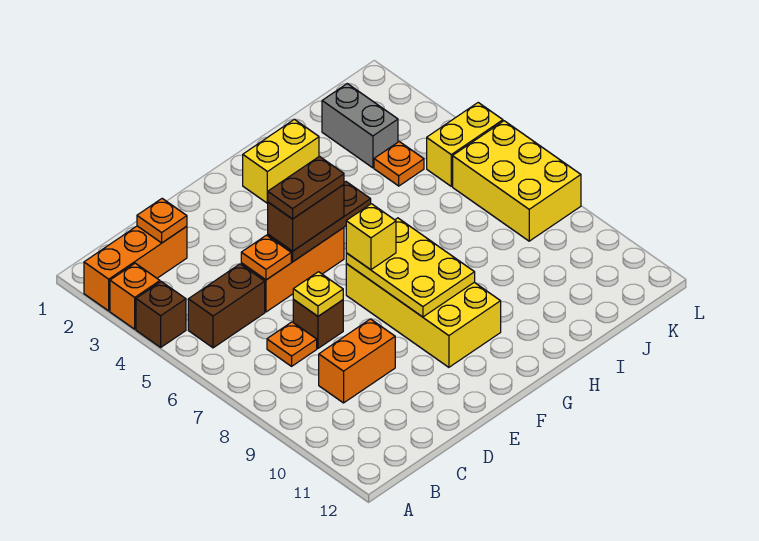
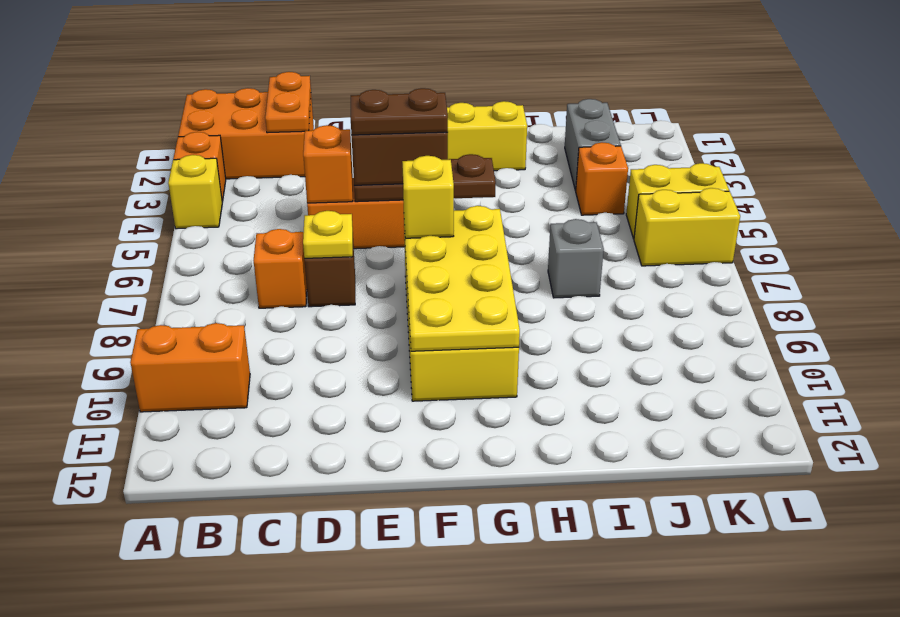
orange 1x3 brick [84,226,187,311] -> orange 2x3 brick [178,88,314,179]
brown 1x1 brick [136,282,186,347] -> yellow 1x1 brick [168,155,222,229]
brown 1x2 brick [188,264,265,348] -> none
orange 1x1 plate [137,199,187,243] -> orange 1x2 plate [265,72,311,133]
orange 1x1 plate [267,322,317,366] -> orange 1x1 brick [254,229,307,308]
orange 1x2 brick [319,319,395,403] -> orange 1x2 brick moved to [130,323,250,412]
orange 1x1 plate [241,235,291,280] -> orange 1x1 brick [303,125,353,203]
yellow 2x3 plate [346,218,475,317] -> yellow 2x4 plate [404,206,520,351]
none -> grey 1x1 brick [548,219,604,298]
orange 1x1 plate [374,142,424,186] -> orange 1x1 brick [576,142,628,215]
yellow 2x3 brick [453,121,581,241] -> yellow 1x2 brick [634,188,740,266]

